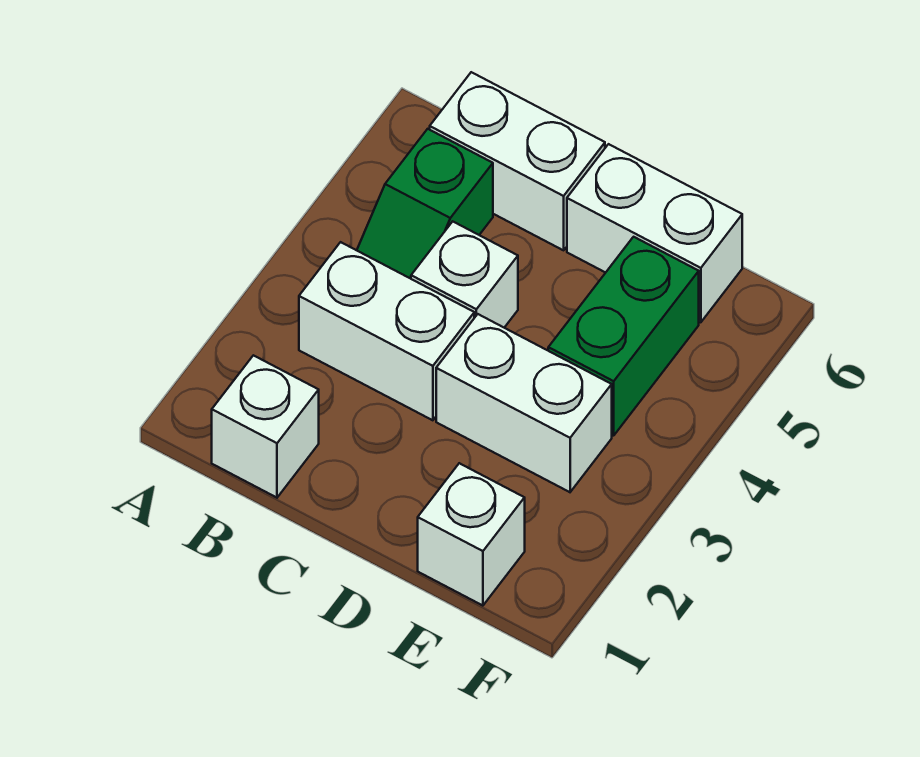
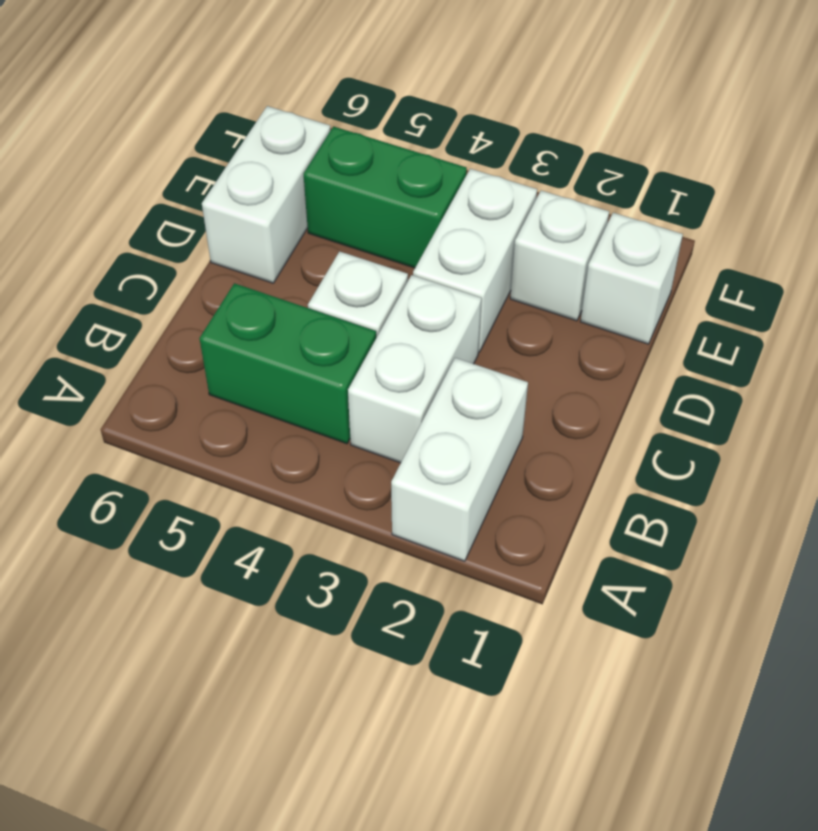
white 1x1 brick [212,355,319,498] -> white 1x1 brick moved to [510,190,609,321]
green 1x2 slope [357,129,493,279] -> green 1x2 brick [199,283,376,444]
white 1x2 brick [430,72,605,250] -> white 1x2 brick moved to [391,358,528,561]

